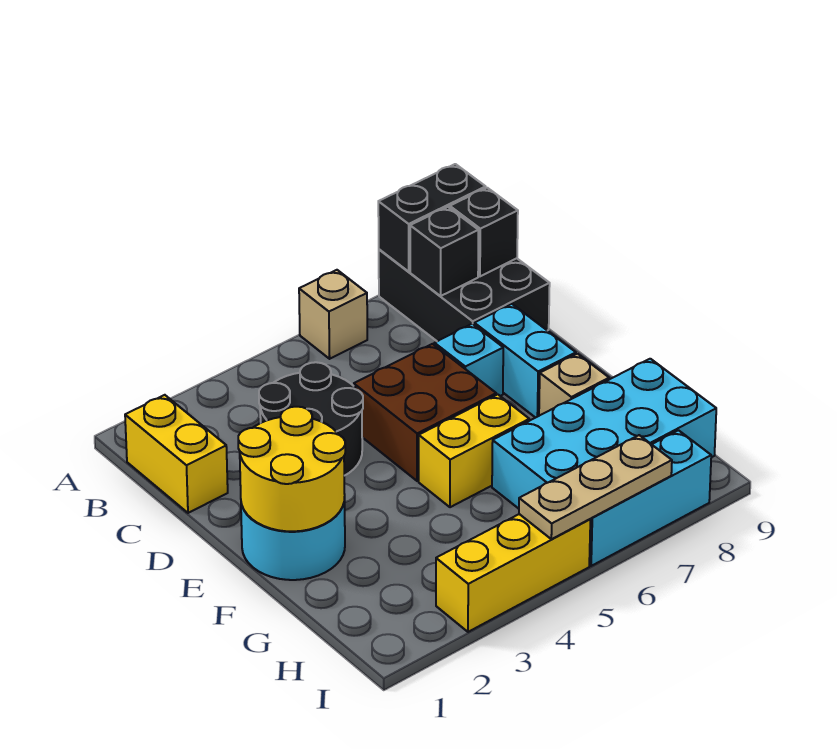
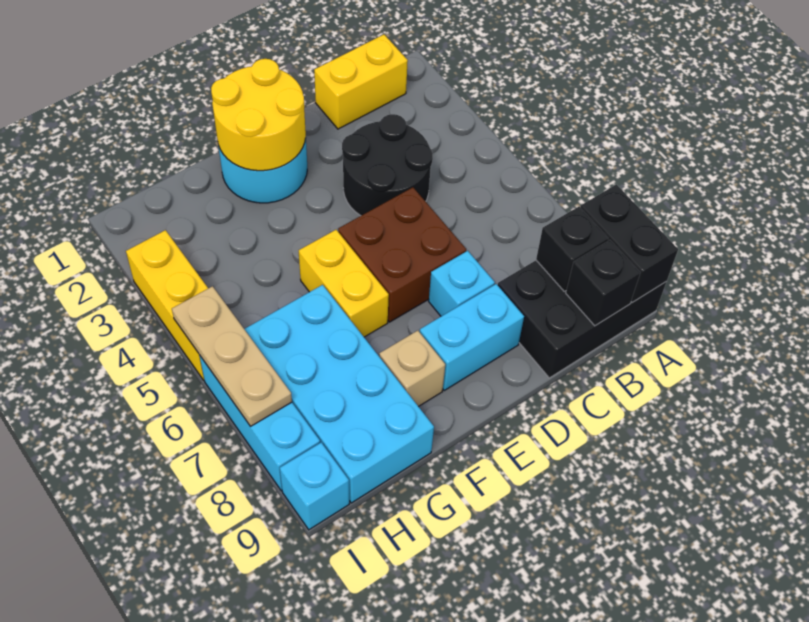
tan 1x1 brick [299,270,367,359] -> none
none -> cyan 1x1 brick [280,443,349,530]

